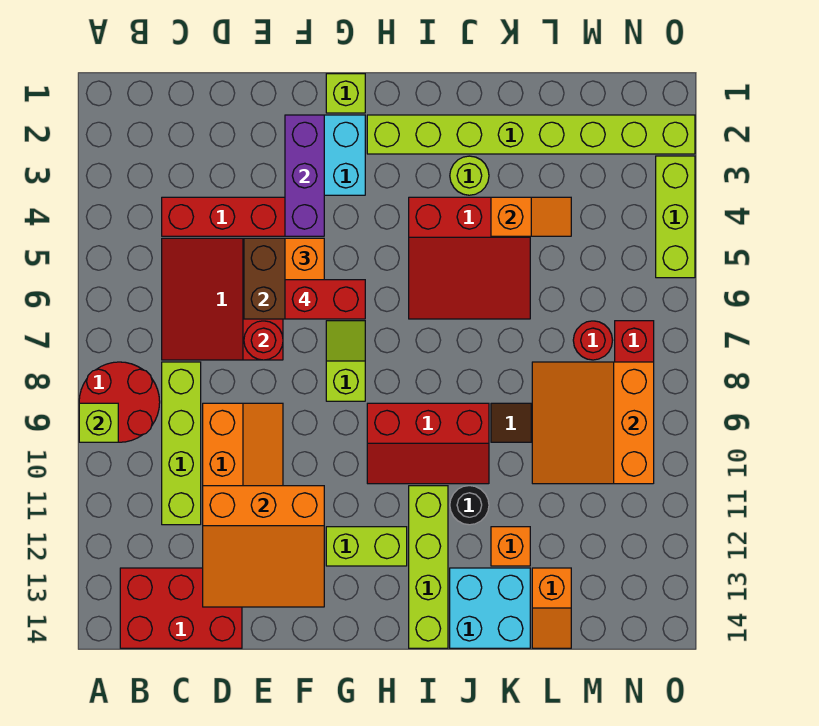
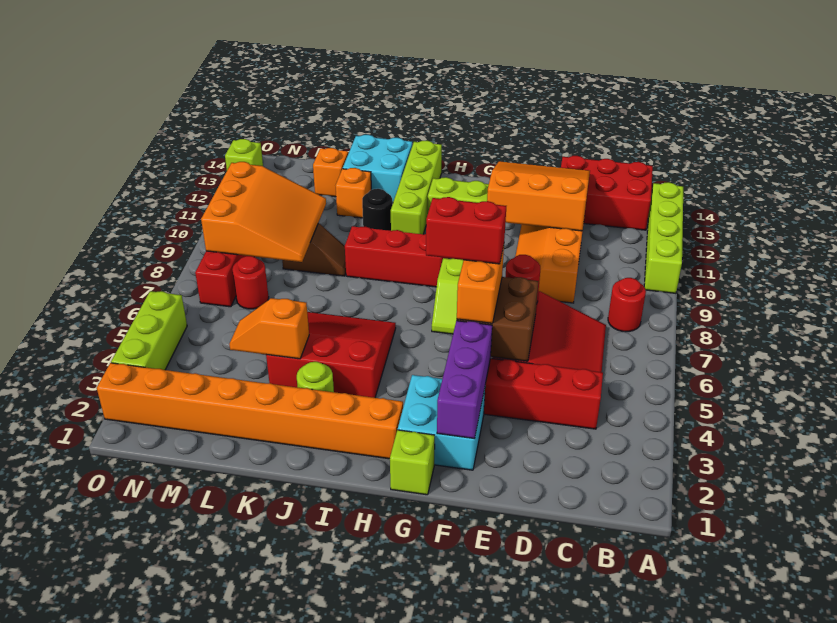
red 2x2 round brick [79,362,160,442] -> red 1x1 round brick [608,278,646,332]
lime 1x1 brick [79,403,118,442] -> lime 1x1 brick moved to [225,139,263,170]
lime 1x4 brick [162,362,201,525] -> lime 1x4 brick moved to [644,182,683,293]
lime 1x8 brick [367,115,695,154] -> orange 1x8 brick [97,363,403,459]

